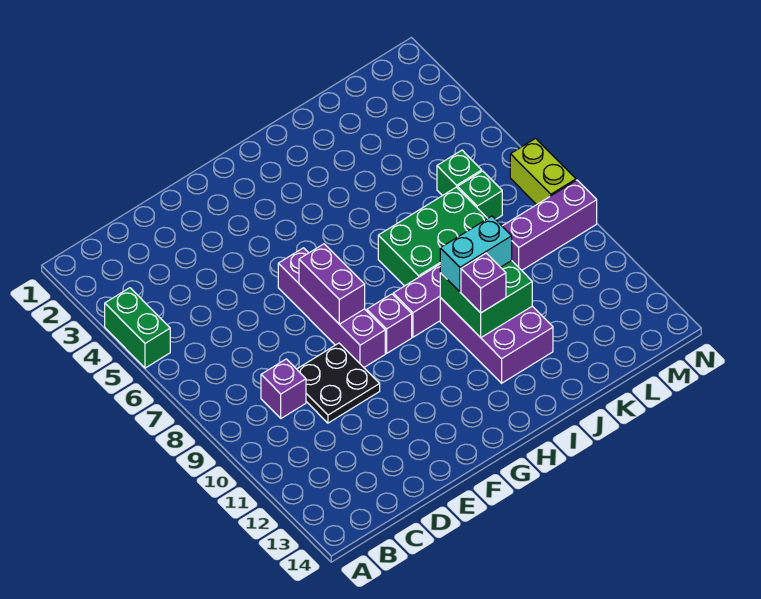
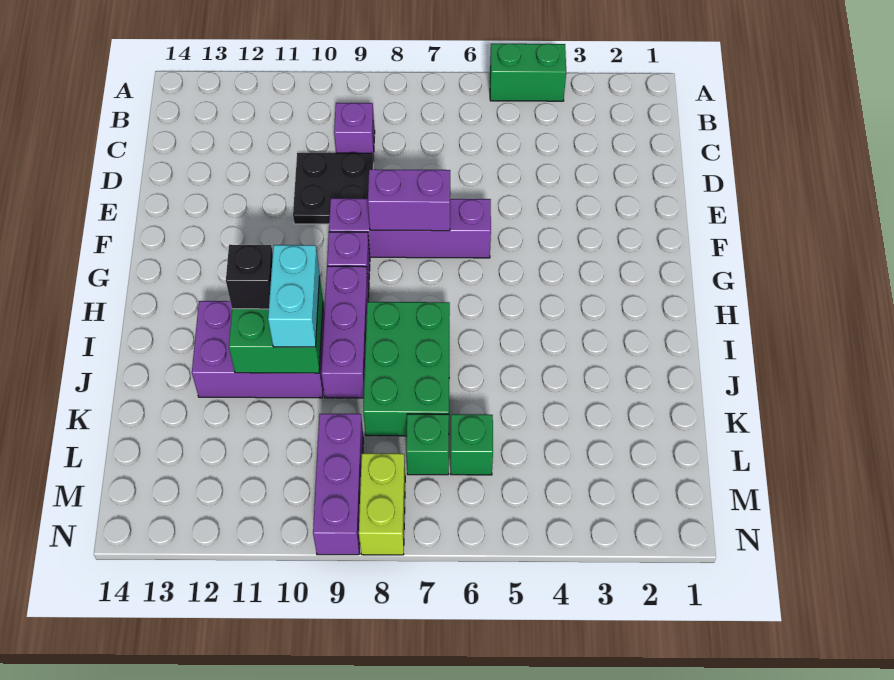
purple 1x1 brick [461,253,506,313] -> black 1x1 brick [226,245,273,309]
lime 1x2 brick [510,138,576,205] -> lime 1x2 brick turned to [359,453,405,555]

